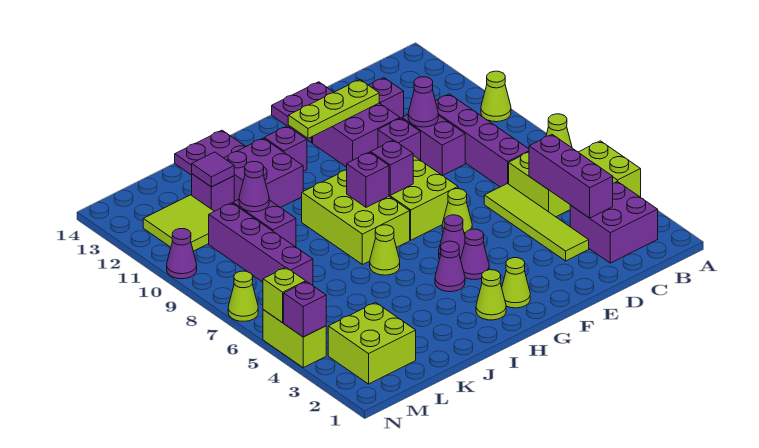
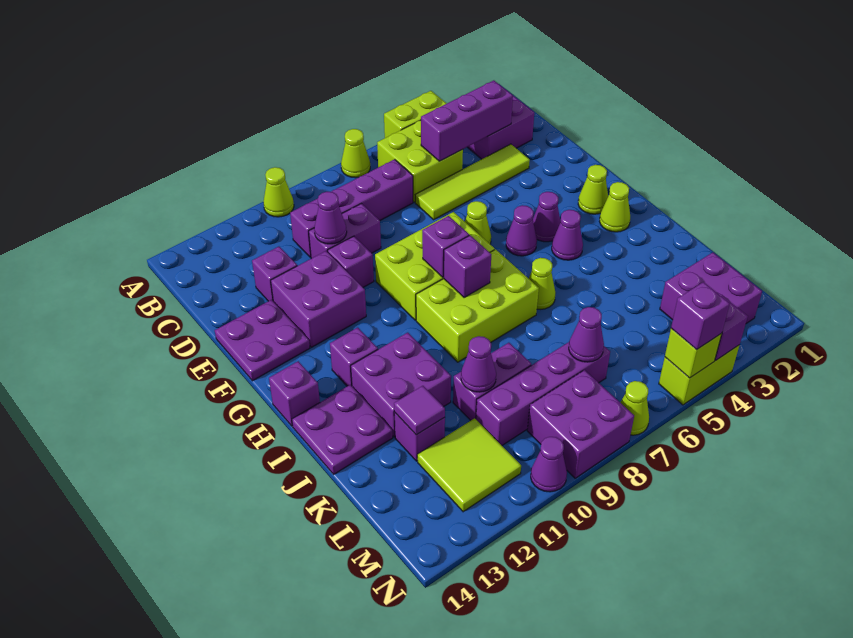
lime 1x3 plate [288,80,379,138] -> none
none -> purple 1x1 brick [269,361,320,426]
lime 2x2 brick [328,302,416,384] -> purple 2x2 brick [660,252,762,324]
none -> purple 1x1 cone [569,307,604,362]
none -> purple 2x2 brick [527,370,634,478]
none -> purple 1x1 brick [671,282,730,350]

